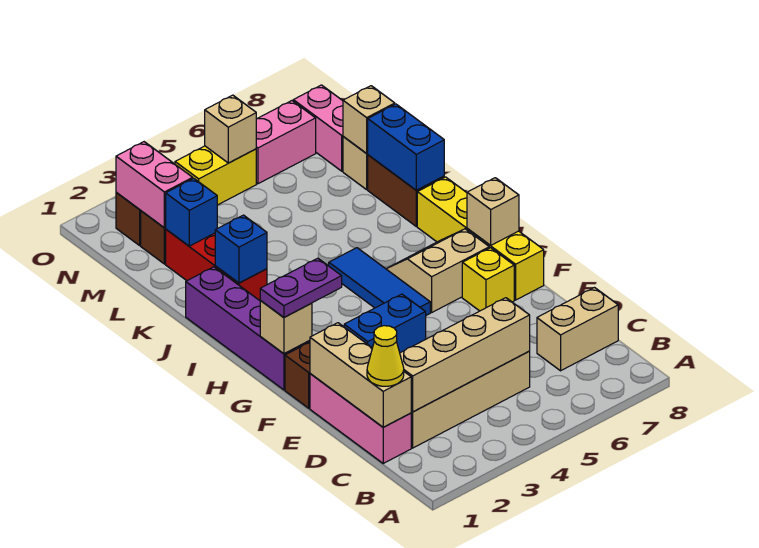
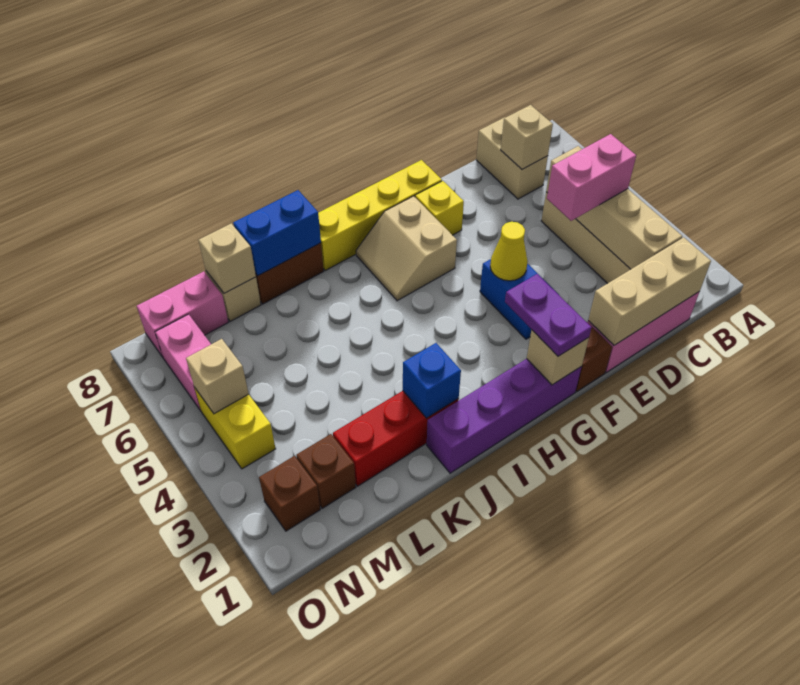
yellow 1x1 cone [367,326,404,386] -> yellow 1x1 cone moved to [490,222,528,281]
blue 1x3 tile [329,248,430,315] -> none
tan 1x1 brick [467,178,519,245] -> tan 1x1 brick moved to [501,105,553,169]
blue 1x1 brick [165,178,217,246] -> none
pink 1x2 brick [116,142,193,228] -> pink 1x2 brick moved to [547,134,636,221]

